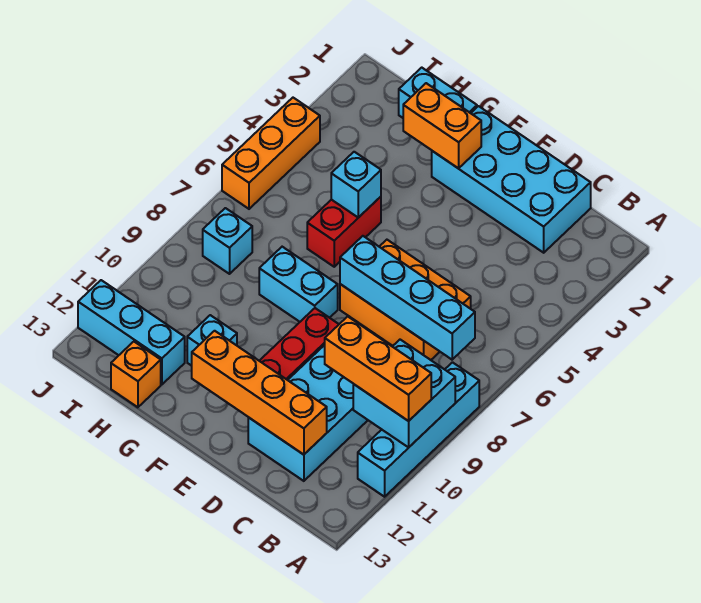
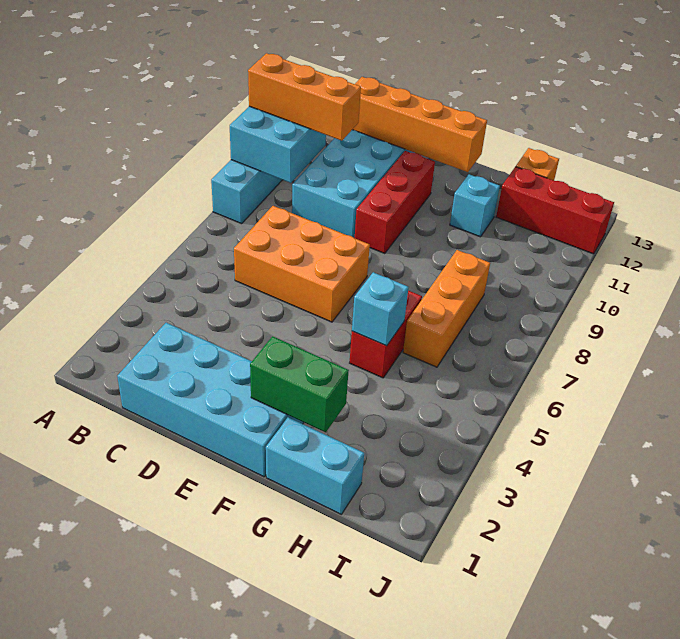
cyan 1x4 brick [340,236,475,360] -> none
orange 1x2 brick [403,83,481,169] -> green 1x2 brick [250,336,349,432]
cyan 1x2 brick [259,247,338,322] -> none
cyan 1x3 brick [78,280,185,384] -> red 1x3 brick [496,167,614,254]
cyan 1x1 brick [203,208,252,274] -> none
orange 1x3 brick [222,98,320,209] -> orange 1x3 brick moved to [403,250,490,367]

